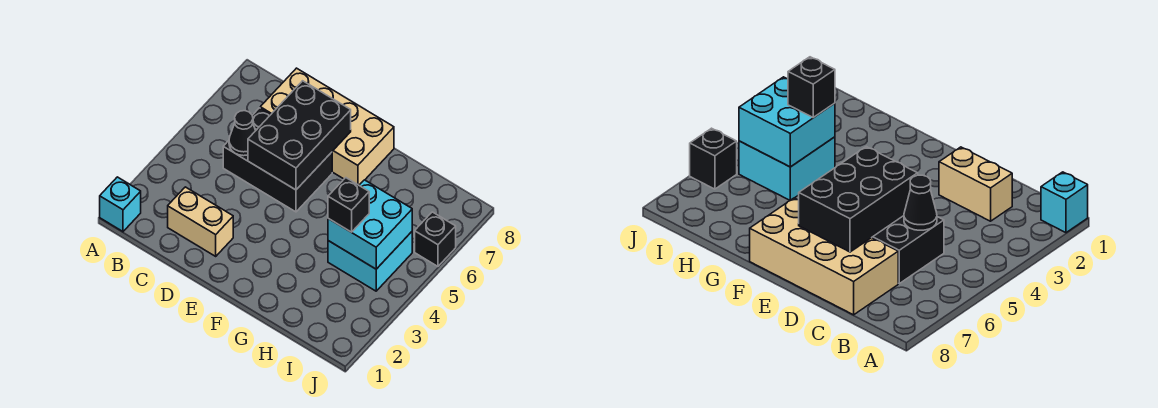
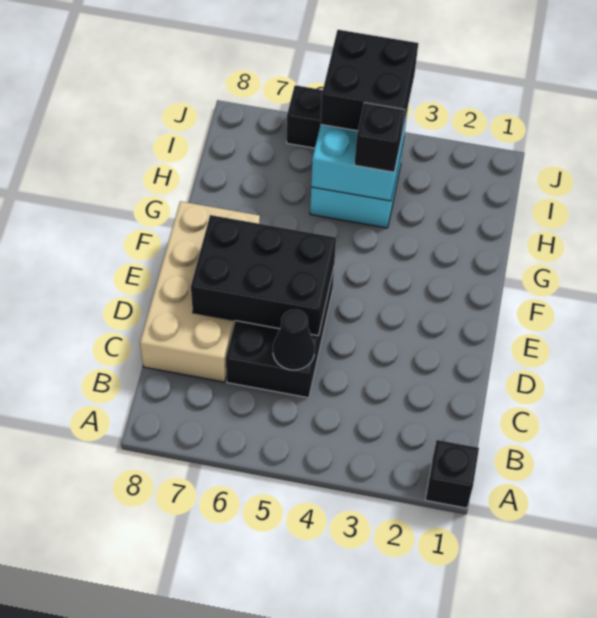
cyan 1x1 brick [100,177,141,231] -> black 1x1 brick [425,440,479,508]
tan 1x2 brick [168,187,233,256] -> none
none -> black 2x2 brick [321,30,418,133]

